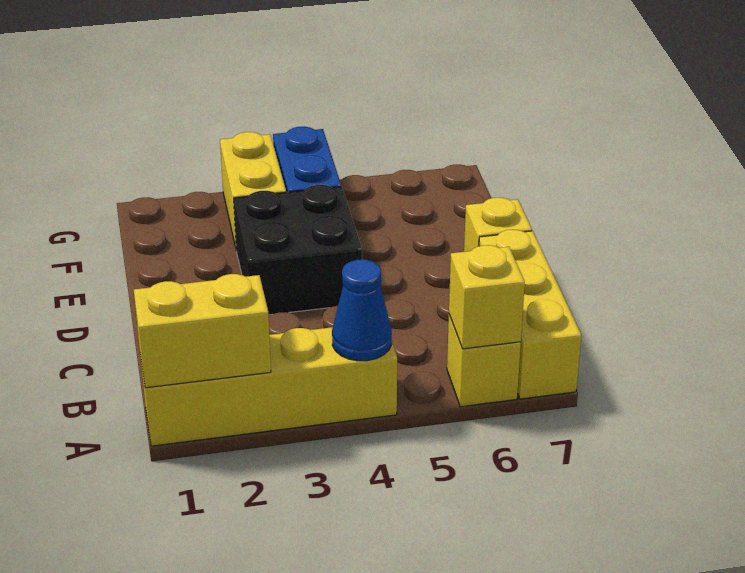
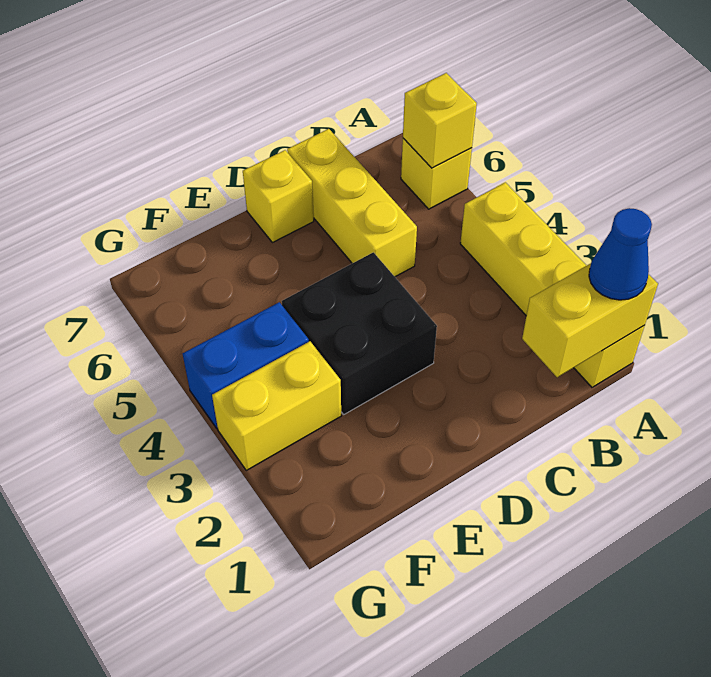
yellow 1x2 brick [134,274,271,388] -> yellow 1x2 brick turned to [522,263,658,377]
blue 1x1 cone [332,259,392,361] -> blue 1x1 cone moved to [589,208,652,300]
yellow 1x3 brick [479,230,581,399] -> yellow 1x3 brick turned to [287,129,417,277]

